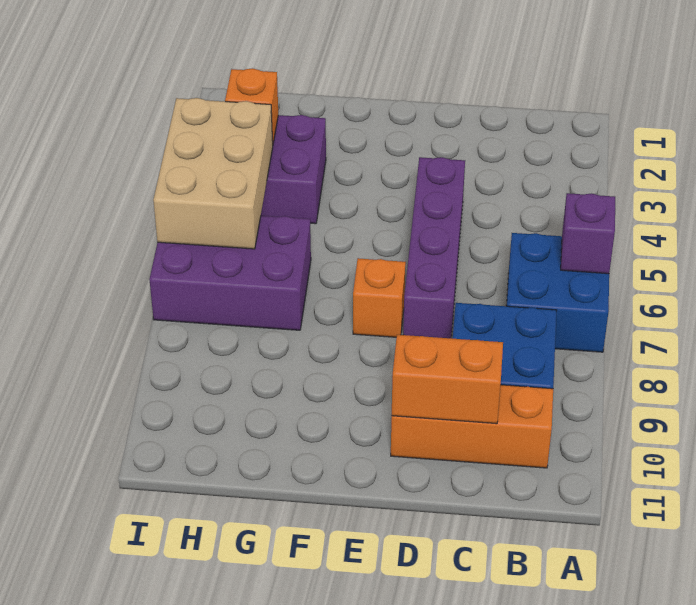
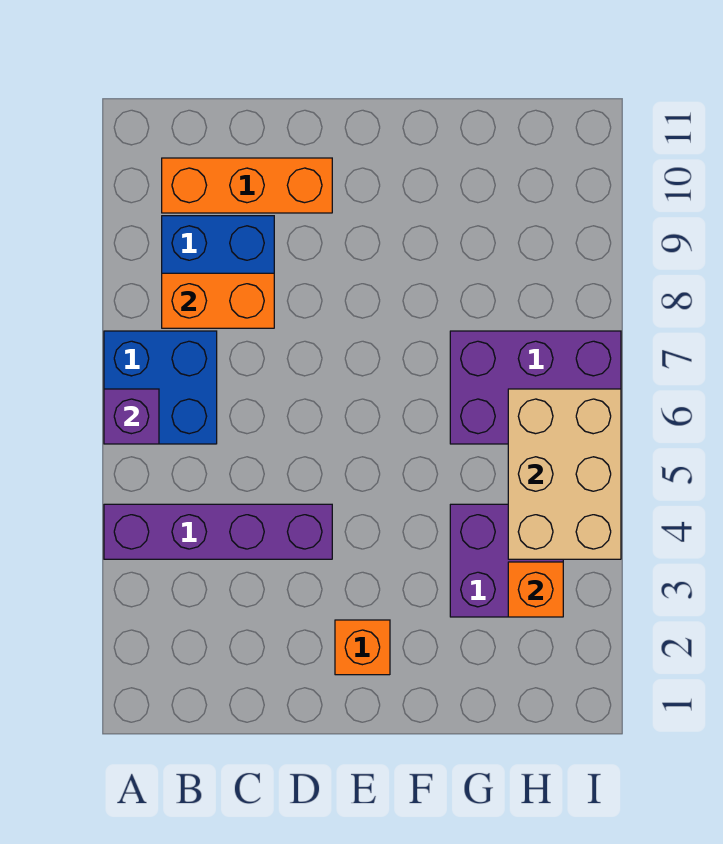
orange 1x2 brick [392,335,503,424] -> orange 1x2 brick moved to [162,273,274,328]
purple 1x4 brick [403,157,465,338] -> purple 1x4 brick turned to [104,504,332,559]
orange 1x1 brick [353,258,406,337] -> orange 1x1 brick moved to [335,620,390,675]

